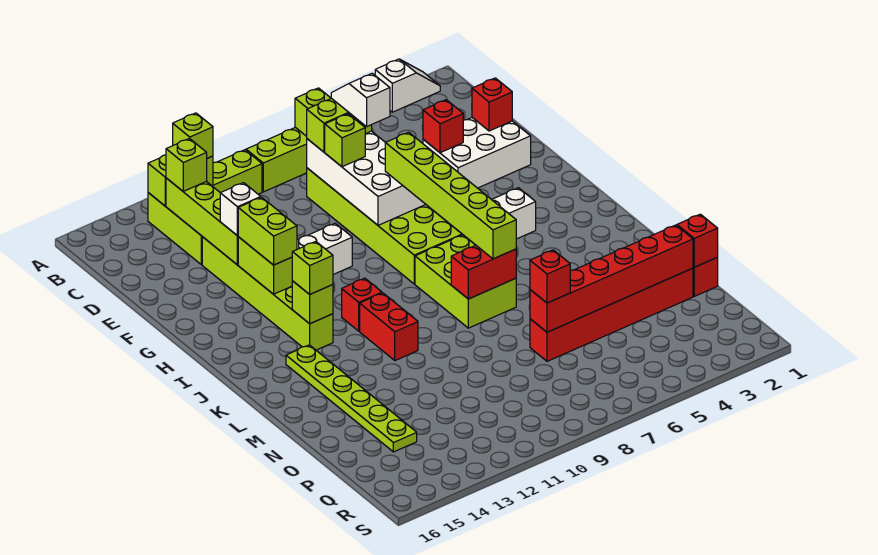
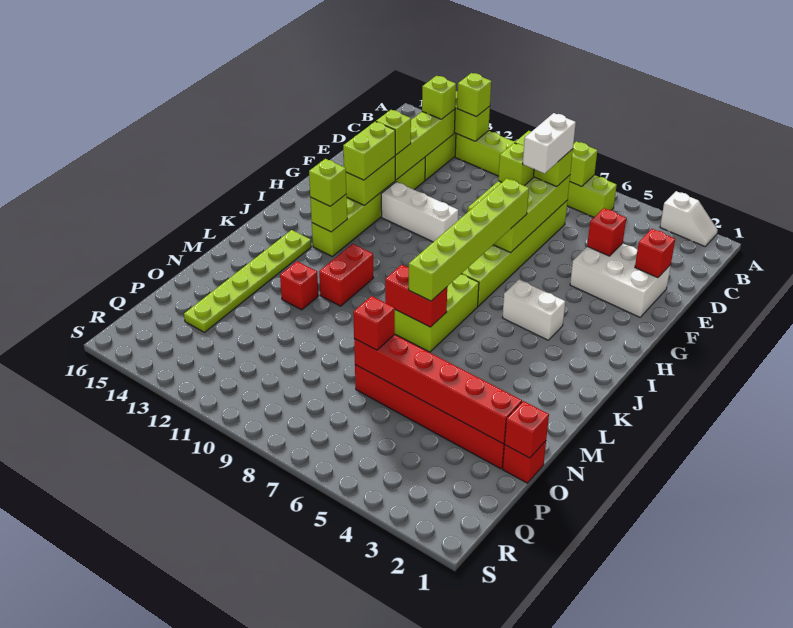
white 2x4 brick [307,131,426,225] -> lime 2x4 brick [468,175,570,253]
white 1x2 slope [331,73,390,127] -> white 1x2 brick [523,113,576,173]
white 1x1 brick [220,183,261,236] -> lime 1x1 brick [376,110,411,155]
red 1x1 brick [342,278,382,331] -> red 1x1 brick moved to [280,261,318,310]

